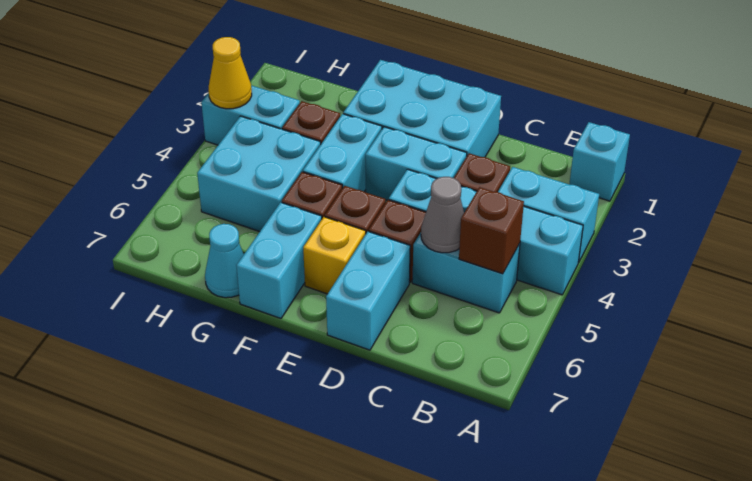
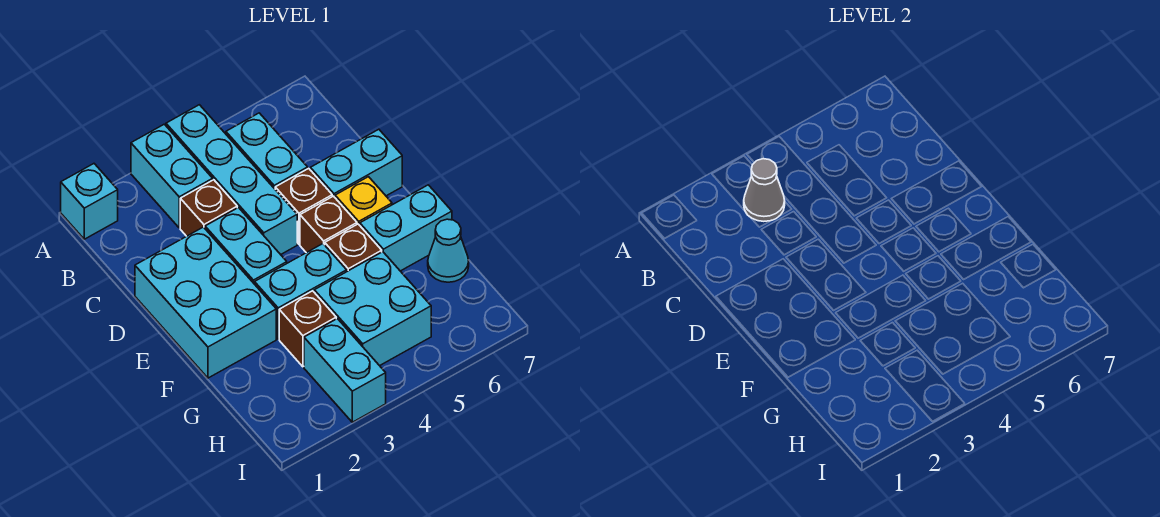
brown 1x1 brick [459,187,524,274] -> none
grey 1x1 cone [421,177,464,253] -> grey 1x1 cone moved to [744,159,785,221]
yellow 1x1 cone [208,37,252,109] -> none

